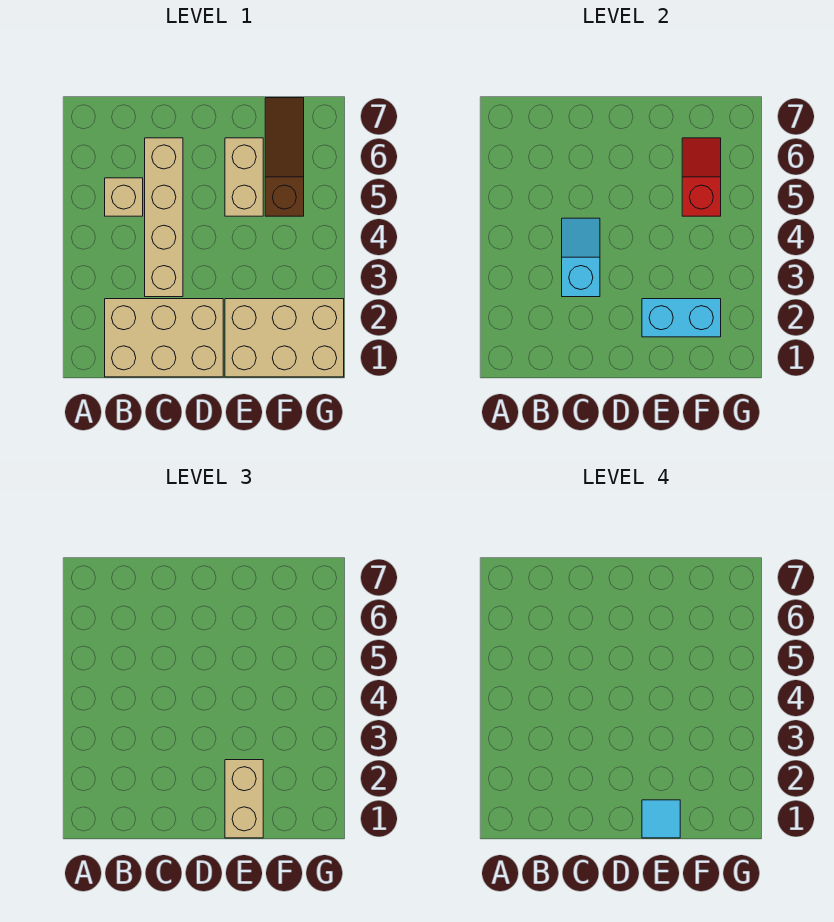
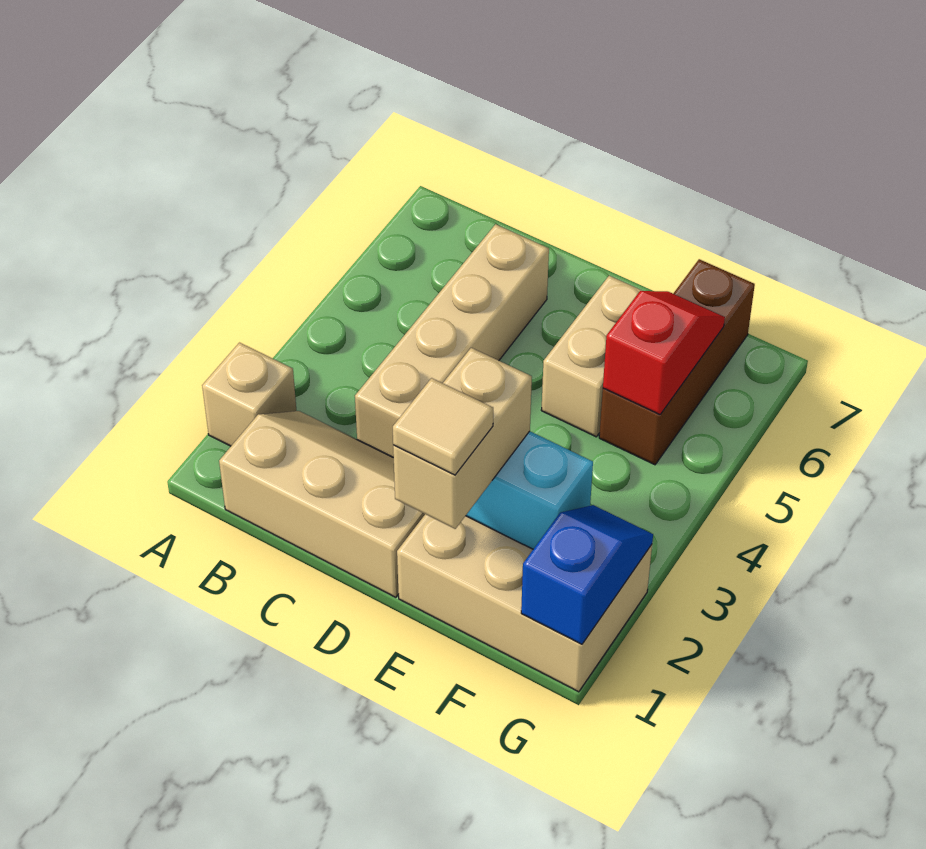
tan 2x3 brick [105,299,223,377] -> tan 2x3 slope [219,411,425,597]
tan 1x1 brick [105,178,143,216] -> tan 1x1 brick moved to [202,343,296,446]
cyan 1x2 slope [562,218,600,297] -> none
cyan 1x1 tile [642,800,680,838] -> tan 1x1 tile [393,378,493,475]
brown 1x3 slope [265,98,304,216] -> brown 1x3 brick [599,259,755,465]
none -> blue 1x2 slope [521,505,653,644]

